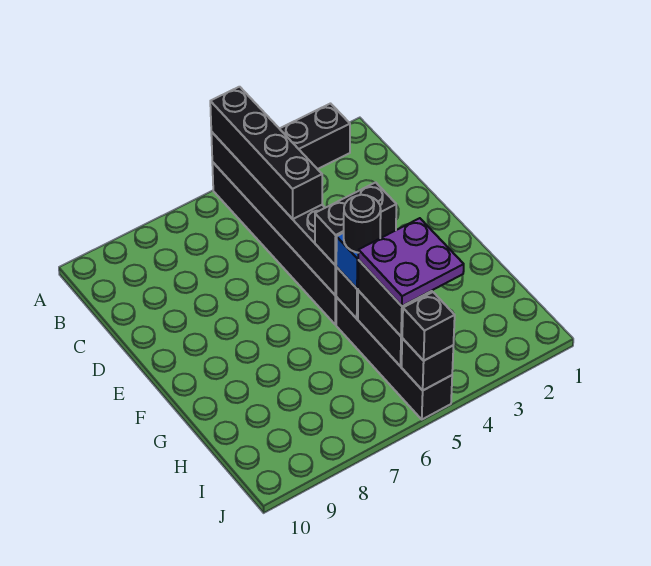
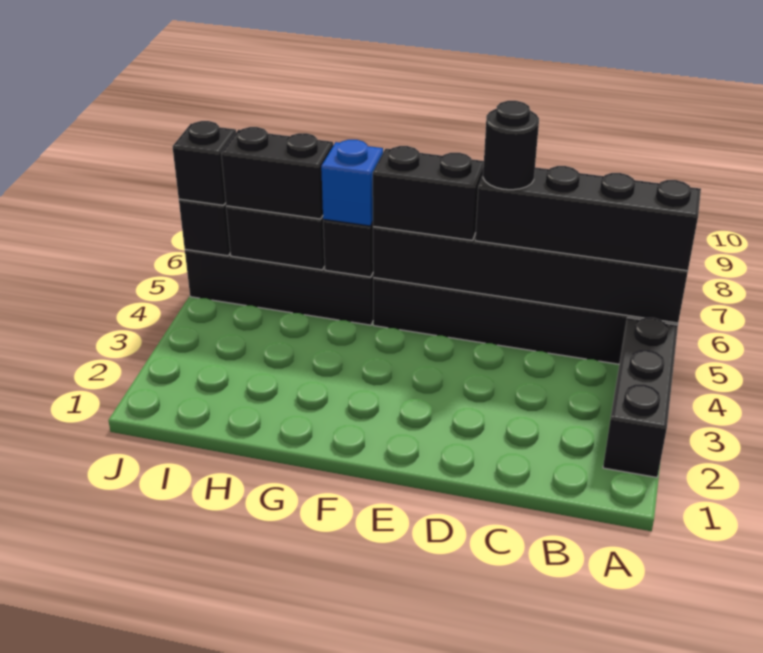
black 1x2 brick [315,182,396,265] -> black 1x2 brick turned to [373,146,484,240]
black 1x1 round brick [344,195,381,253] -> black 1x1 round brick moved to [483,101,539,190]
purple 2x2 plate [358,218,464,306] -> none

